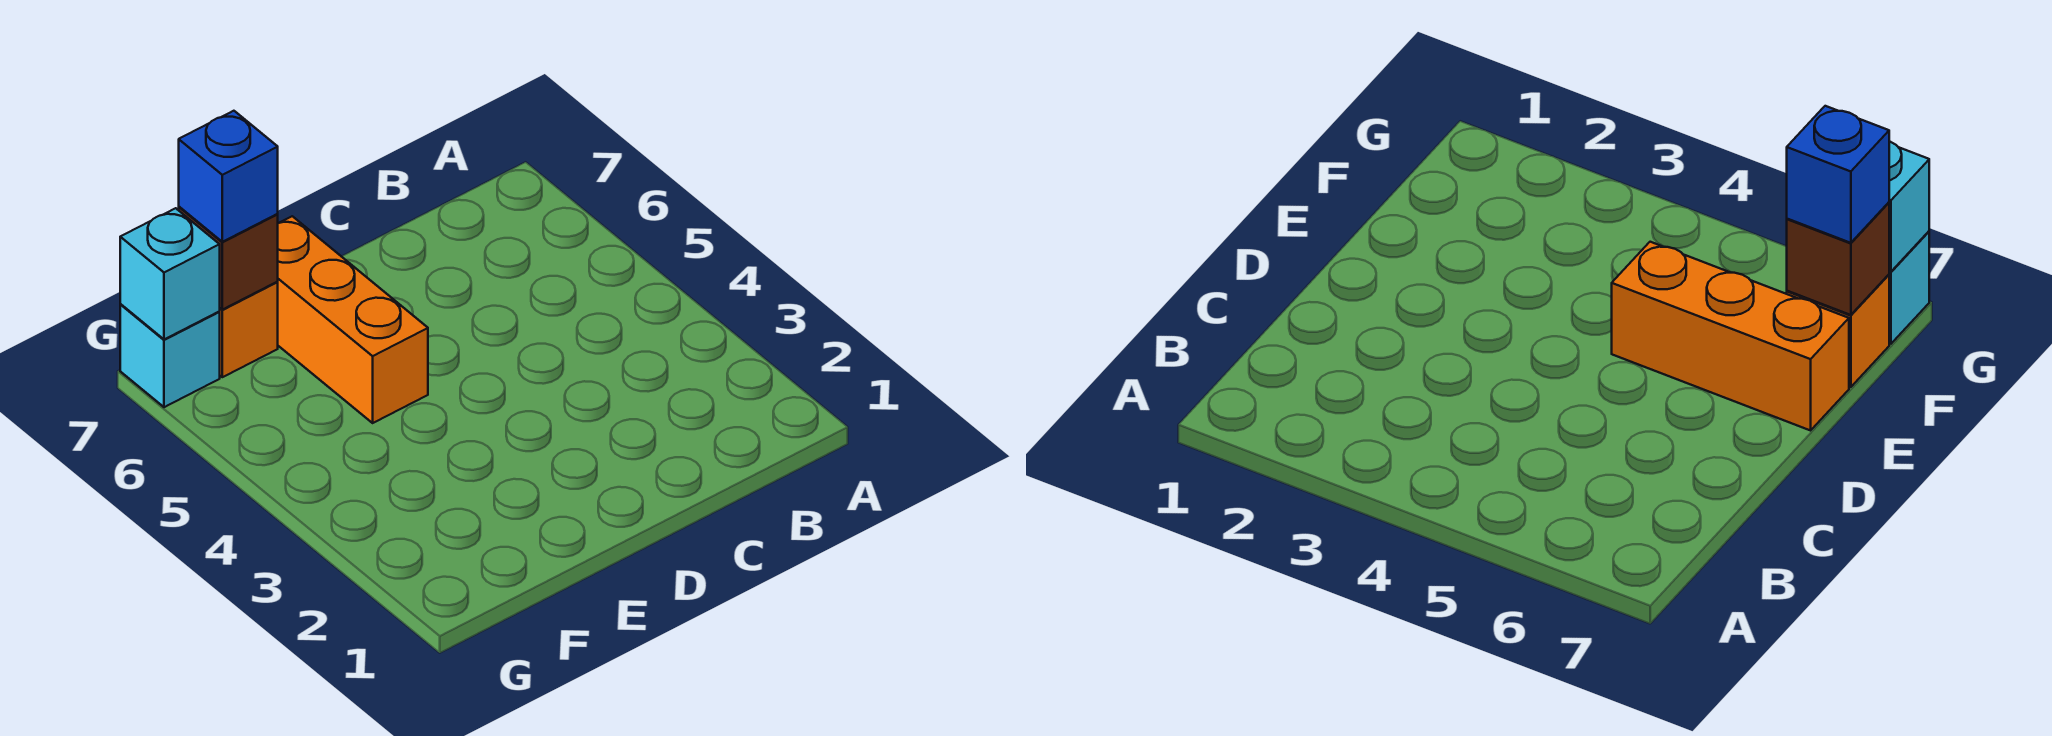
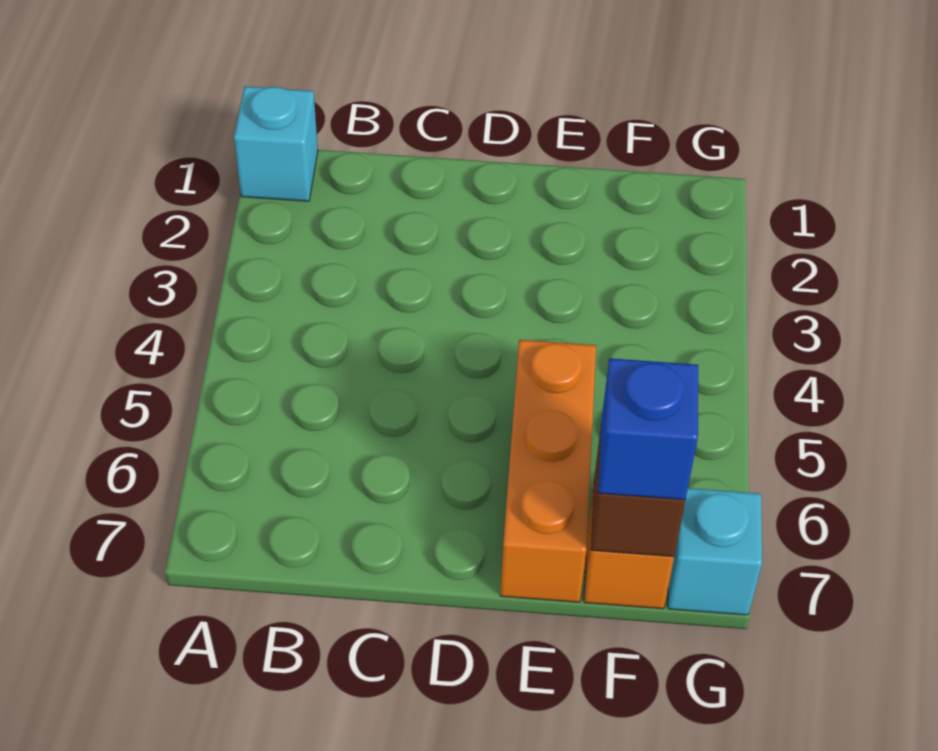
cyan 1x1 brick [120,208,220,339] -> cyan 1x1 brick moved to [234,86,318,201]

